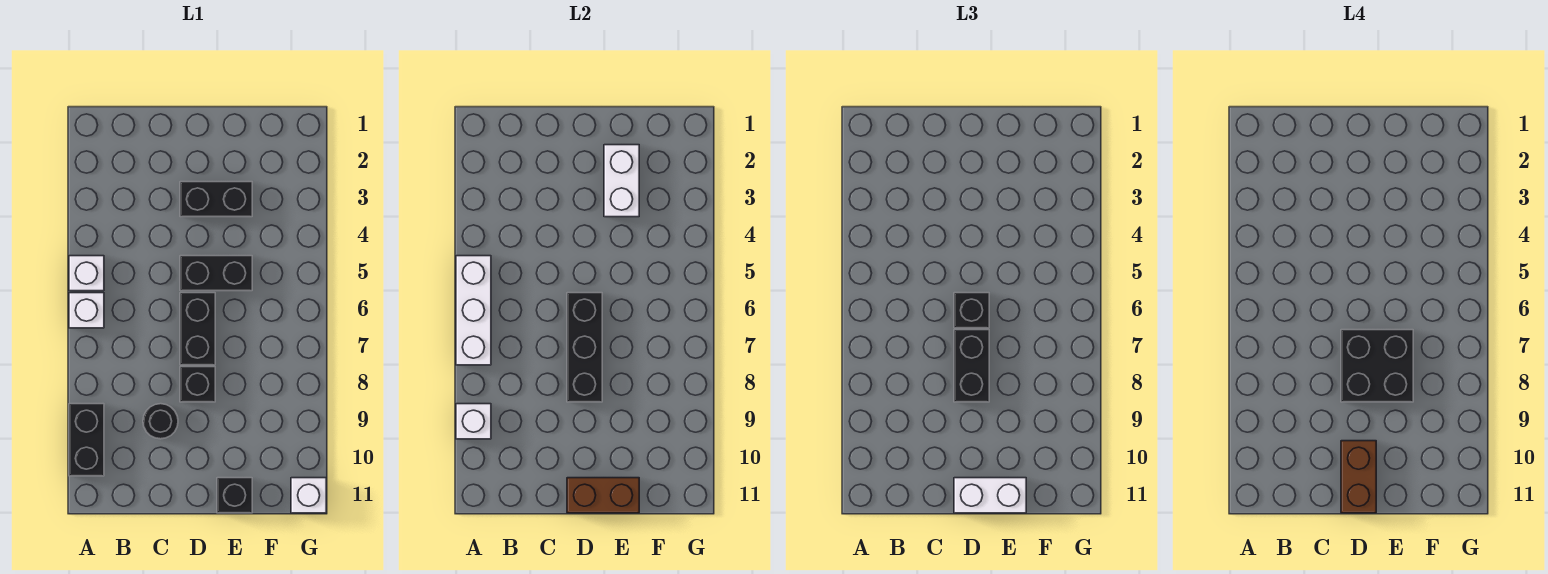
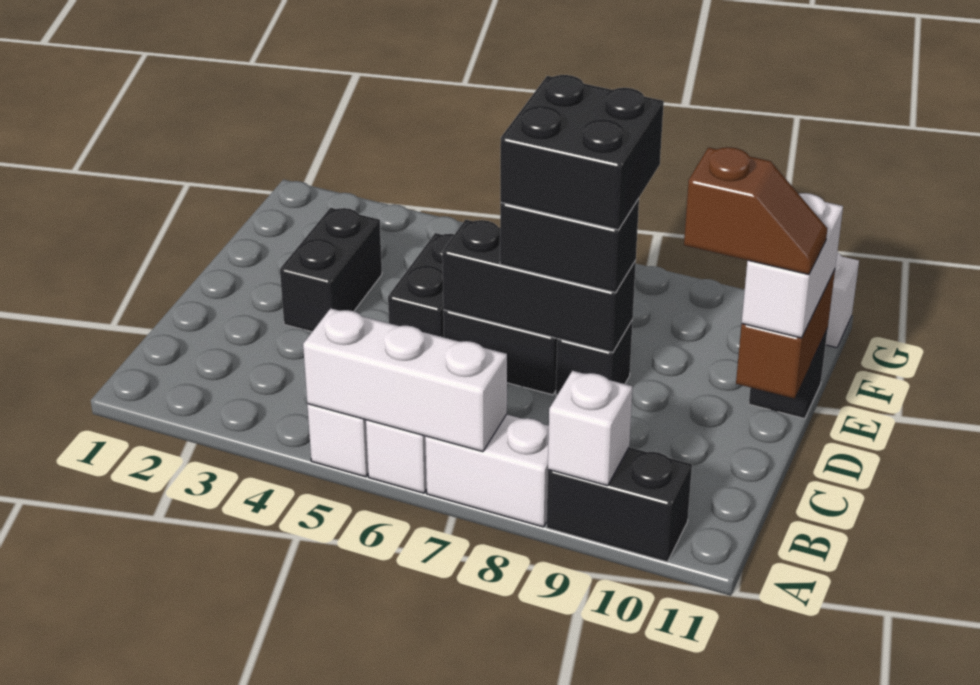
black 1x1 round brick [143,404,178,439] -> none
black 1x1 brick [954,293,989,328] -> none
brown 1x2 brick [1341,441,1376,513] -> brown 1x2 slope [684,147,827,275]
white 1x2 brick [604,145,639,217] -> white 1x2 brick moved to [425,415,549,527]

